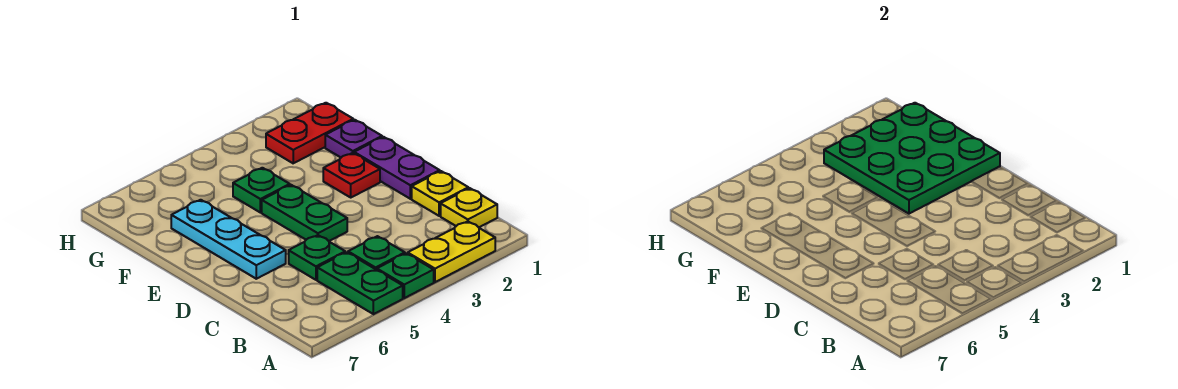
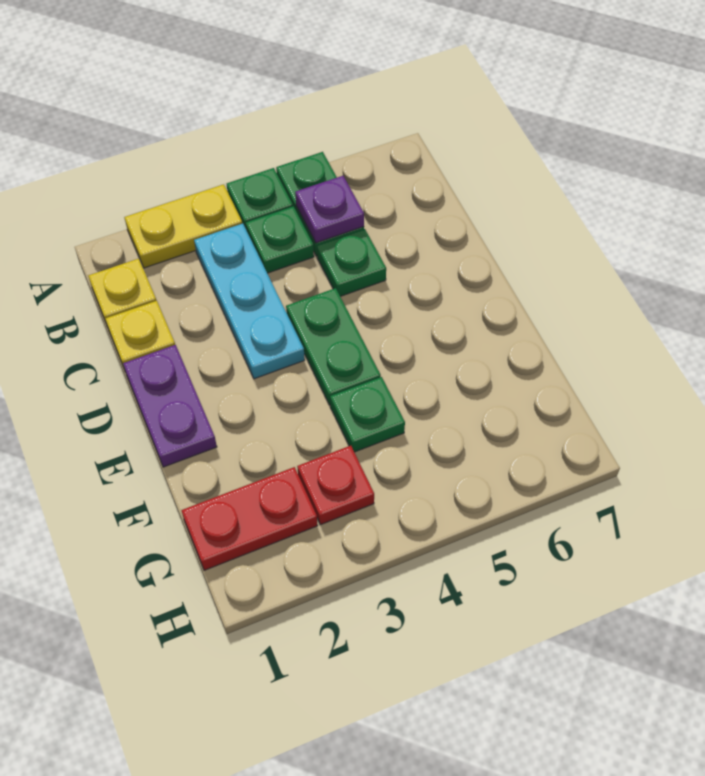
cyan 1x3 plate [171,200,286,279] -> cyan 1x3 plate moved to [194,223,305,379]
green 3x3 plate [824,103,1000,214] -> none
red 1x1 plate [323,153,380,197] -> red 1x1 plate moved to [297,446,374,525]
purple 1x1 plate [325,120,382,157] -> purple 1x1 plate moved to [295,176,364,243]

